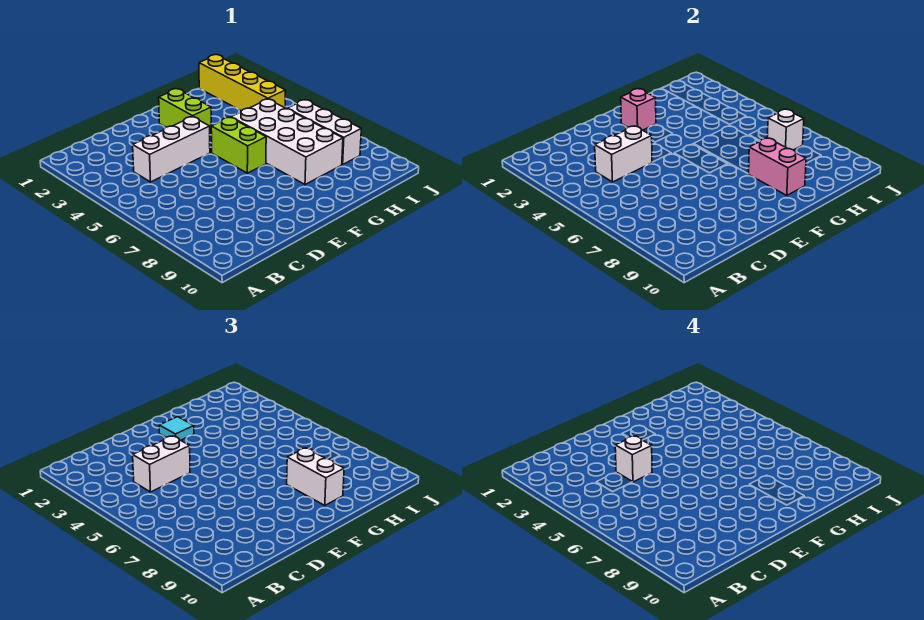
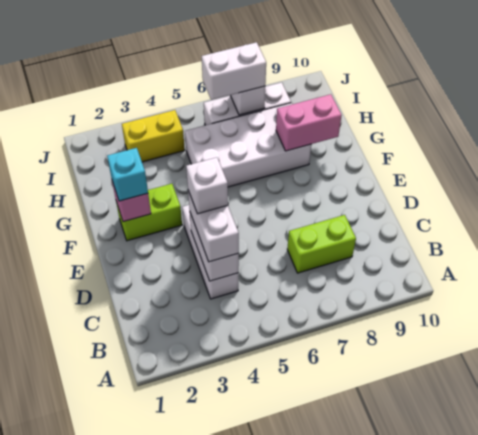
cyan 1x1 tile [159,417,194,440] -> cyan 1x1 brick [107,148,148,201]
lime 1x2 brick [211,117,266,173] -> lime 1x2 brick moved to [287,215,356,273]
white 1x2 brick [287,448,344,505] -> white 1x2 brick moved to [202,42,266,100]
yellow 1x4 brick [199,55,286,111] -> yellow 1x2 brick [122,110,185,162]

